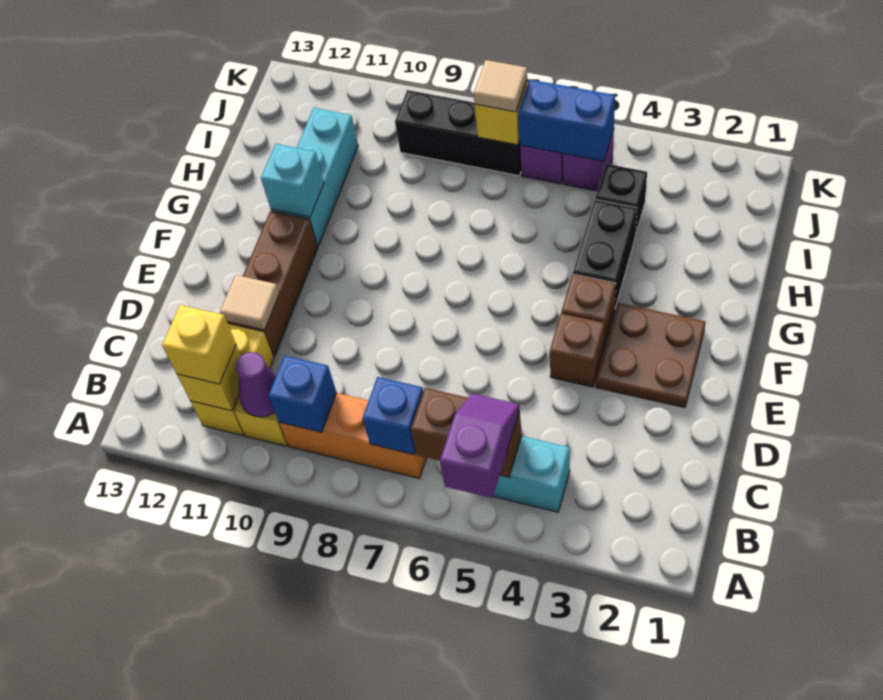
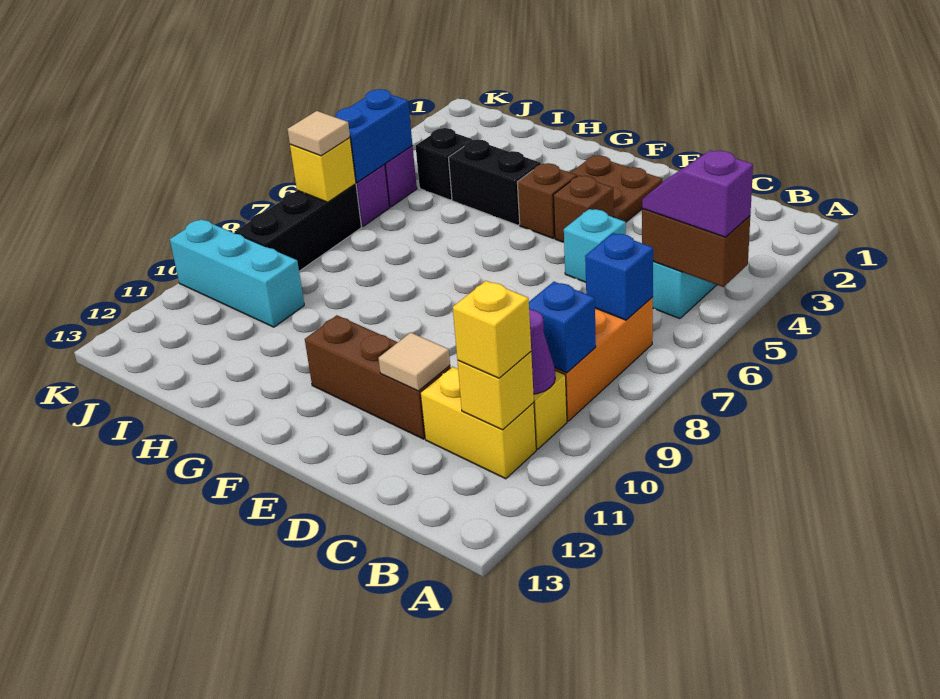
brown 1x2 brick [411,388,522,477] -> brown 1x2 brick turned to [642,209,750,287]
cyan 1x3 brick [271,108,358,246] -> cyan 1x3 brick moved to [170,219,304,327]
cyan 1x1 brick [261,144,324,217] -> cyan 1x1 brick moved to [564,209,626,282]

